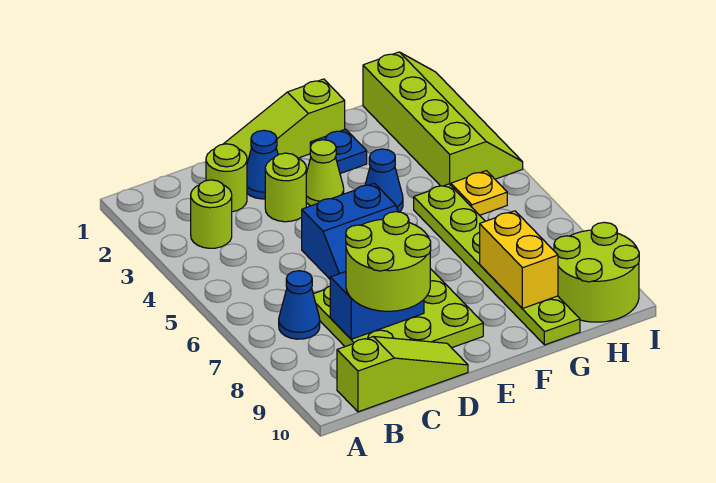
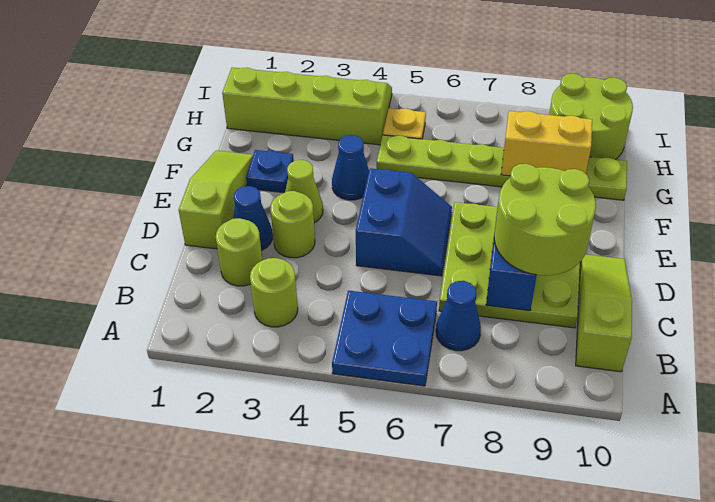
none -> blue 2x2 plate [332,290,437,386]
lime 1x3 slope [224,79,345,163] -> lime 1x3 slope turned to [179,150,253,249]

